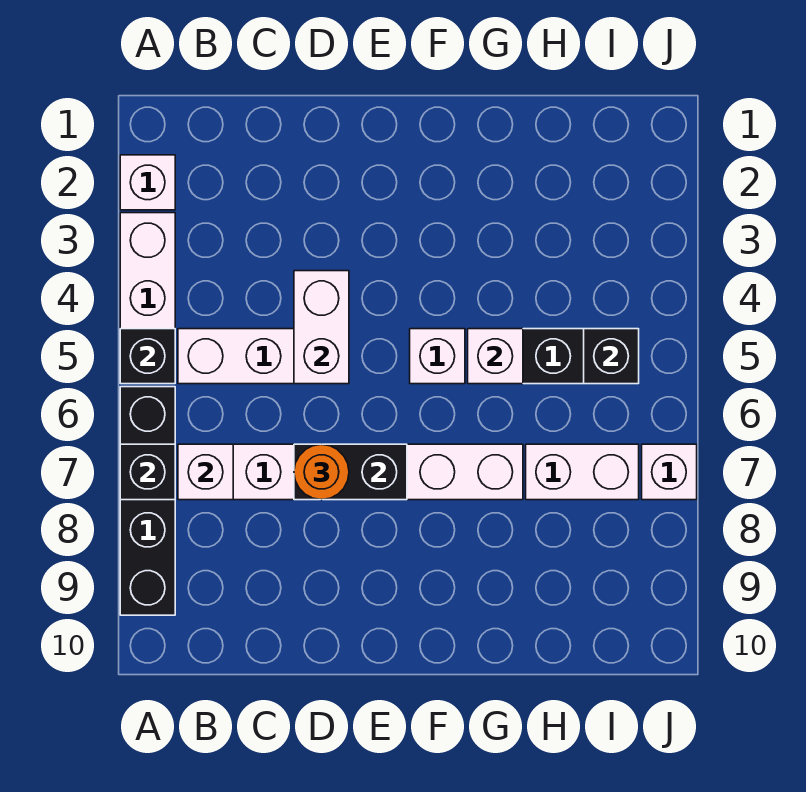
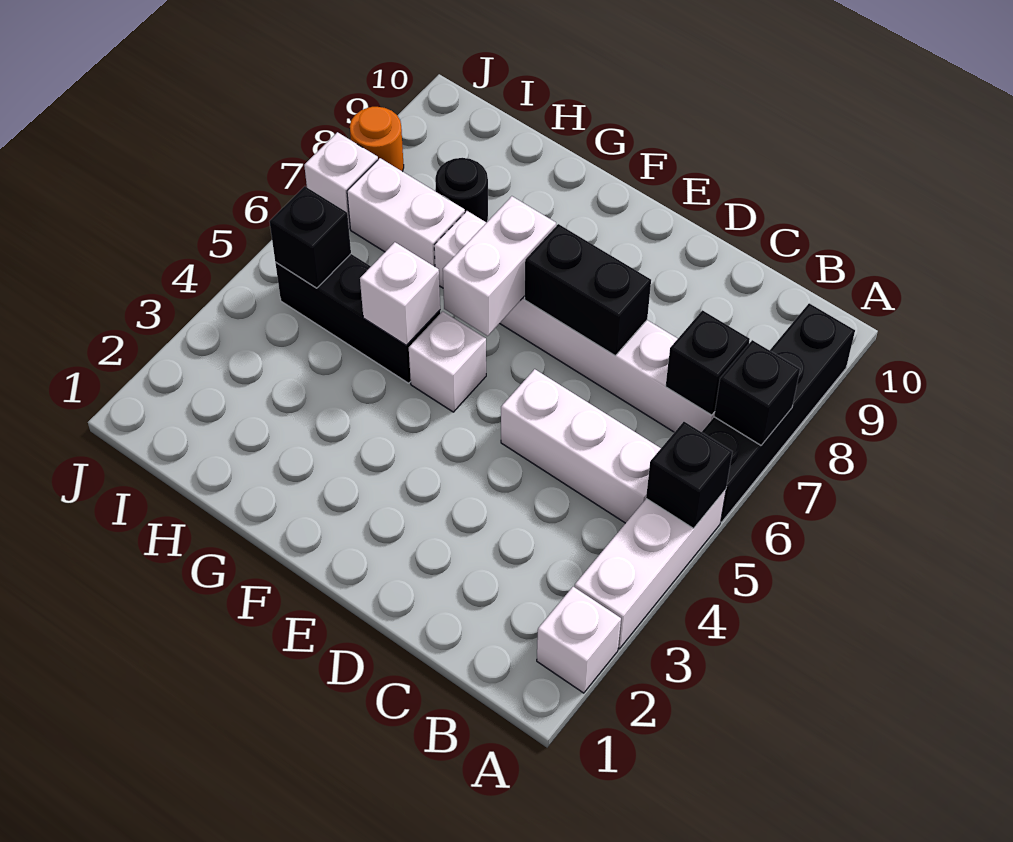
white 1x1 brick [178,444,233,500] -> black 1x1 brick [666,310,750,415]
white 1x2 brick [294,271,349,384] -> white 1x2 brick moved to [443,196,556,336]
orange 1x1 round brick [294,444,349,500] -> orange 1x1 round brick moved to [350,107,404,171]
none -> black 1x1 round brick [435,158,488,223]

